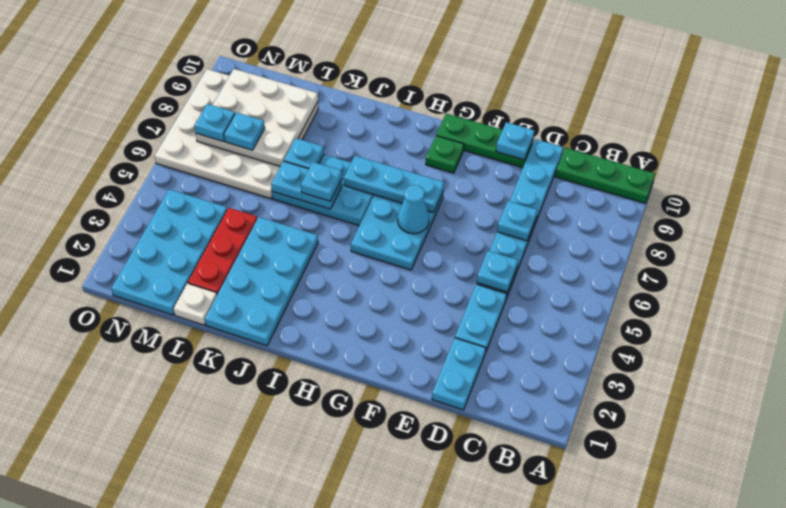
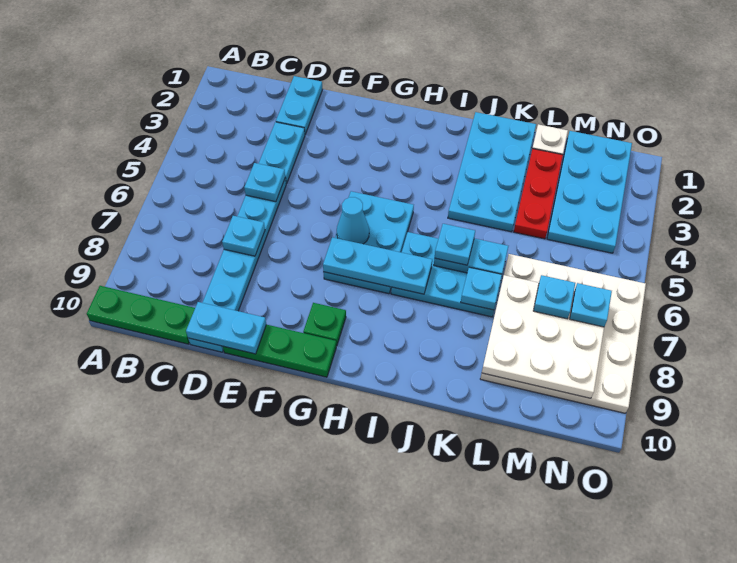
cyan 1x1 plate [496,122,534,160] -> cyan 1x2 plate [186,302,266,354]

